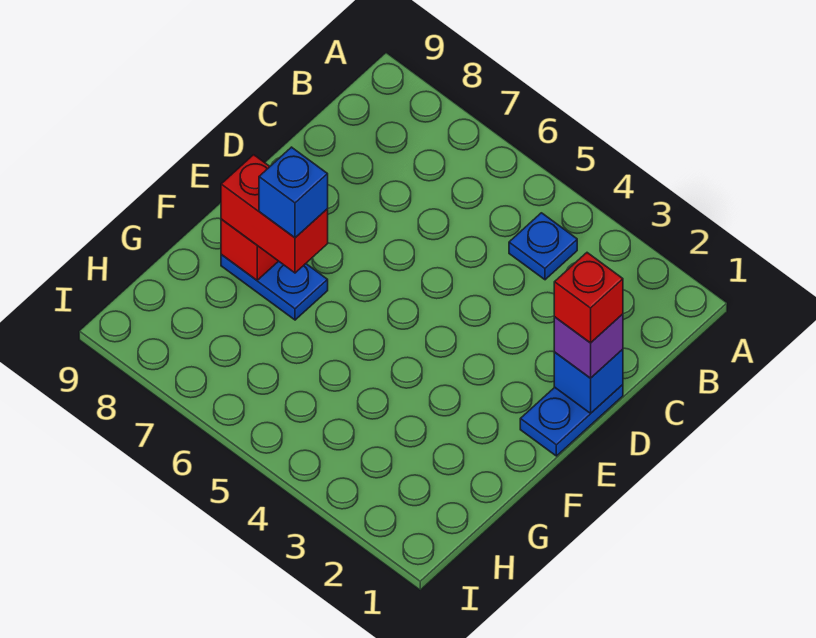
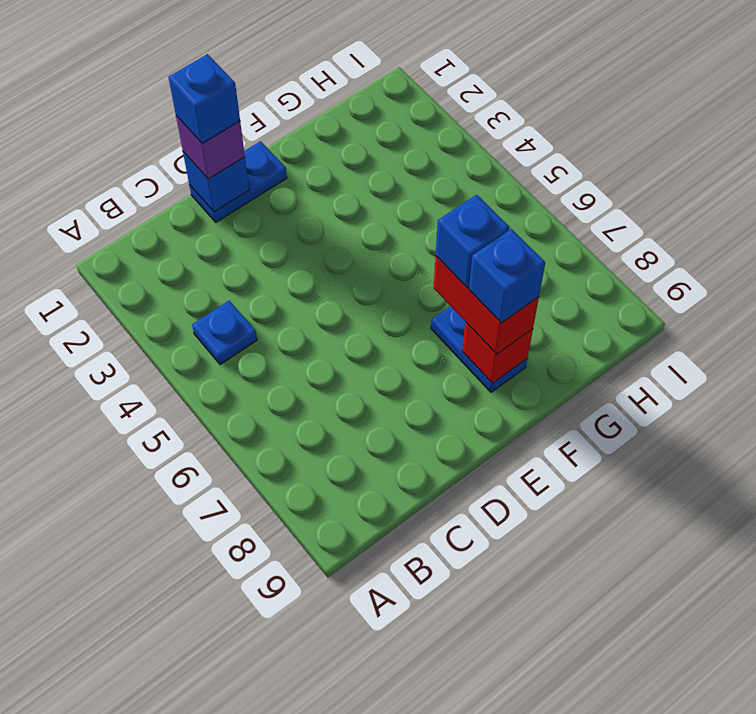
red 1x1 brick [554,253,623,343] -> blue 1x1 brick [168,54,240,144]
none -> blue 1x1 brick [469,229,545,323]

